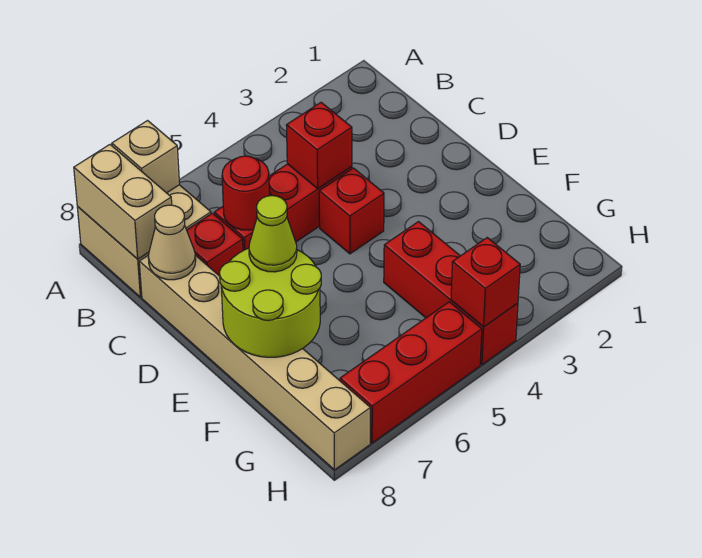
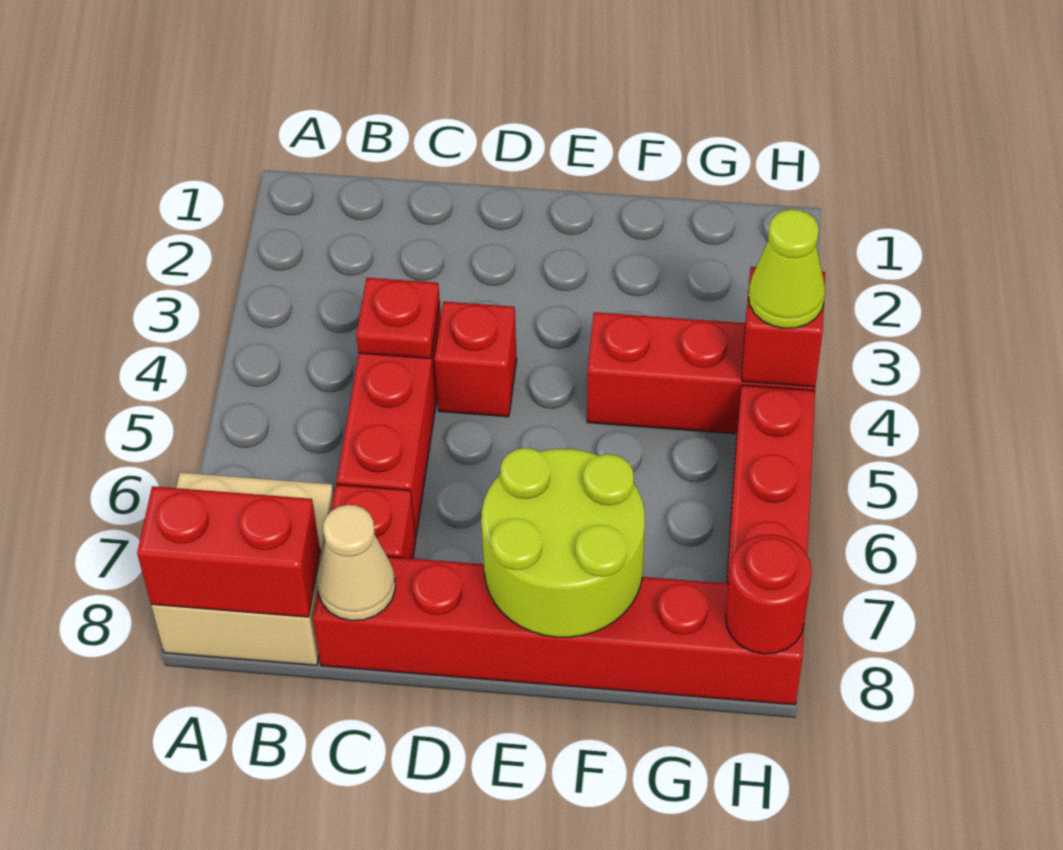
tan 1x1 brick [112,121,180,193] -> none
tan 1x2 brick [74,145,172,259] -> red 1x2 brick [137,486,320,617]
red 1x1 brick [286,102,352,189] -> red 1x1 plate [356,278,440,358]
red 1x1 round brick [222,156,269,230] -> red 1x1 round brick moved to [726,535,812,654]
tan 1x6 brick [139,255,371,470] -> red 1x6 brick [313,557,804,705]
lime 1x1 cone [249,196,297,272] -> lime 1x1 cone moved to [749,209,825,328]

